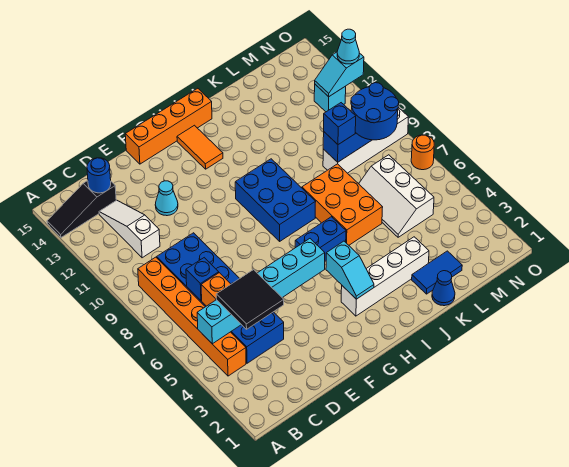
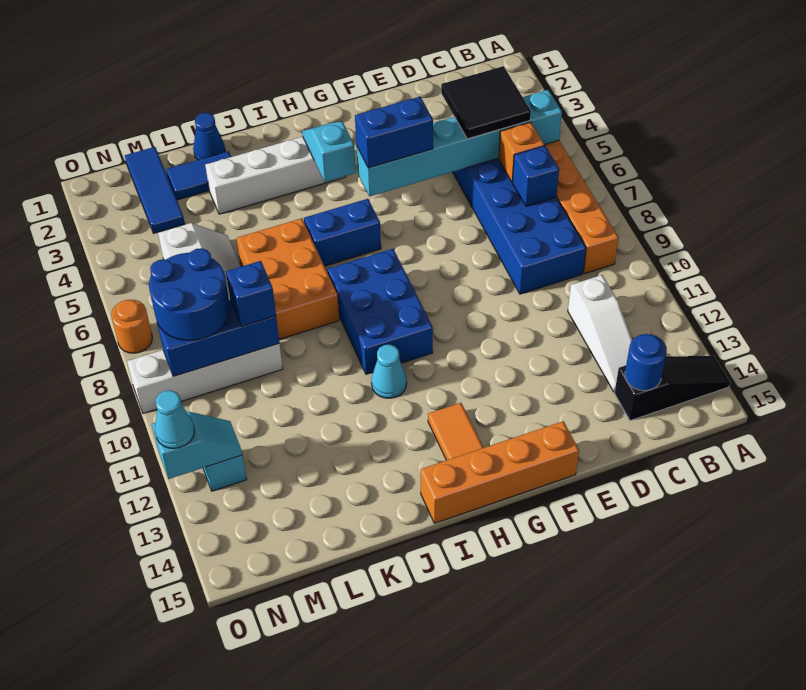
cyan 1x1 cone [155,181,178,216] -> cyan 1x1 cone moved to [371,345,407,398]
none -> blue 1x2 brick [355,97,433,168]
none -> blue 1x3 tile [125,147,185,233]

